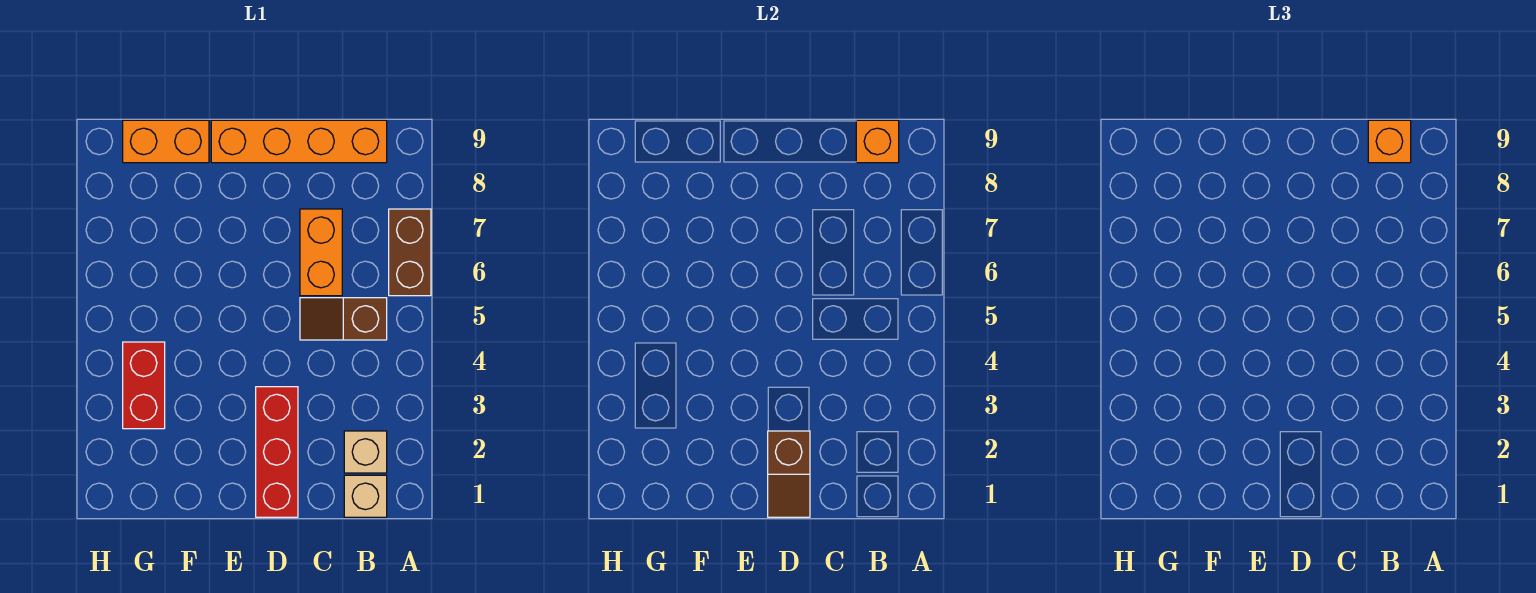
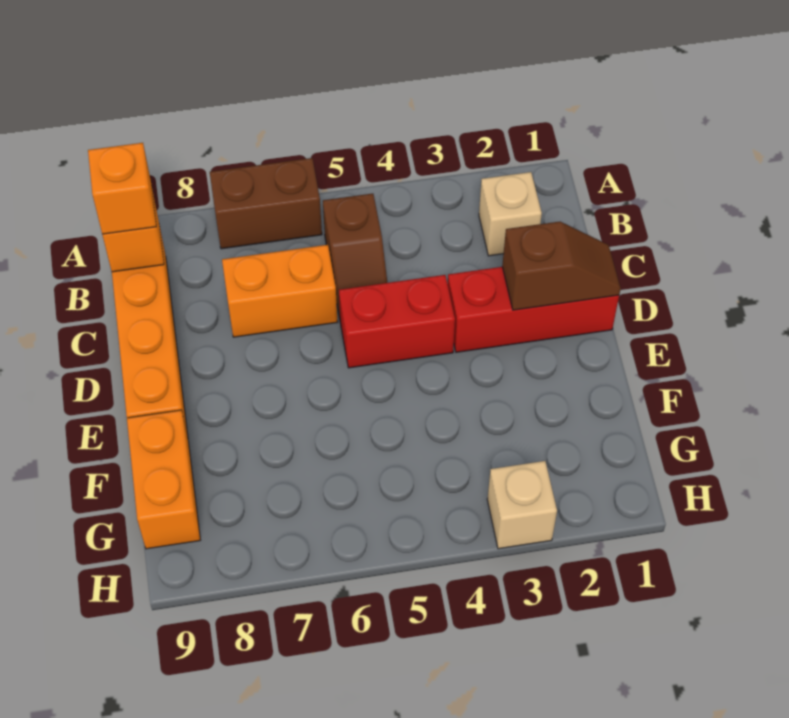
tan 1x1 brick [344,475,387,517] -> tan 1x1 brick moved to [487,461,557,549]
red 1x2 brick [123,342,165,429] -> red 1x2 brick moved to [339,275,455,368]

